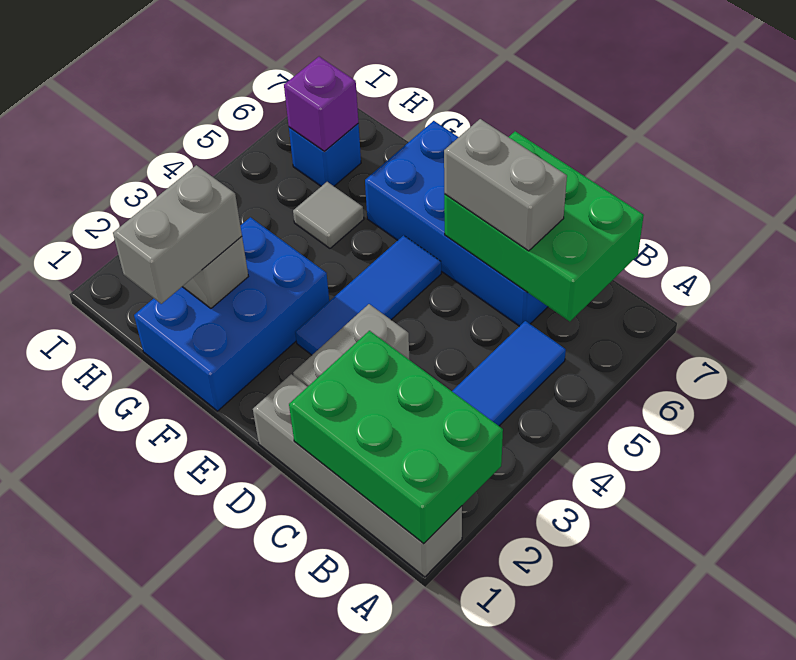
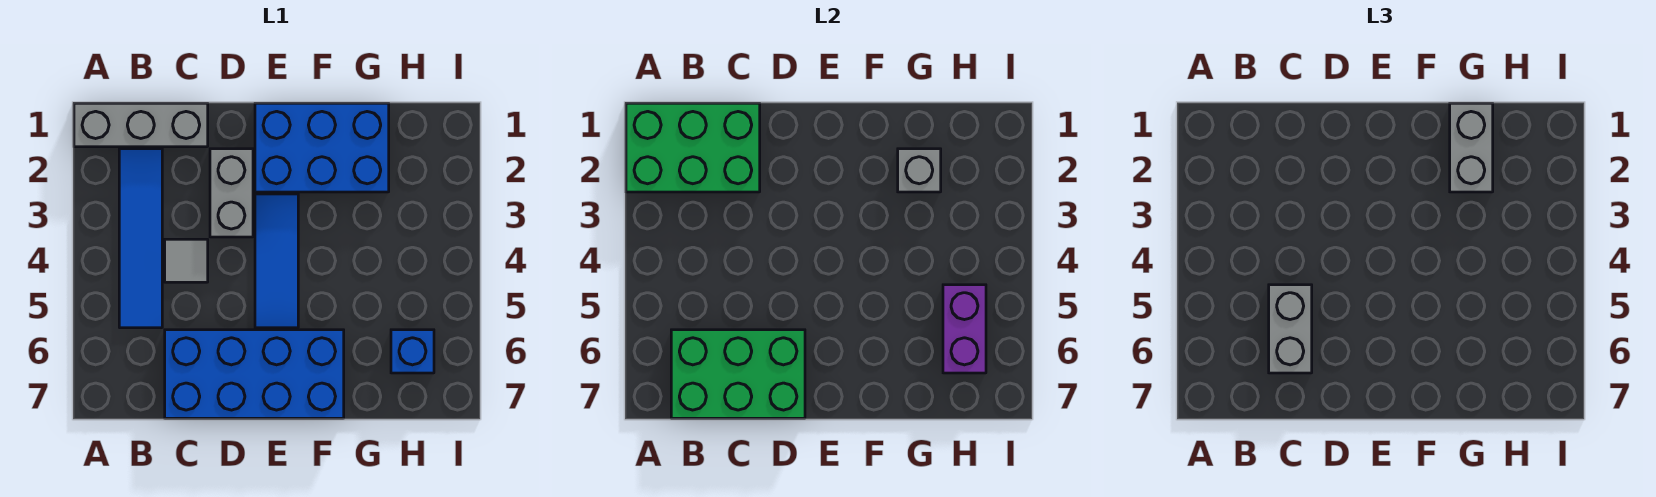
grey 1x4 brick [253,374,462,577] -> grey 1x3 brick [74,103,208,147]
grey 1x2 brick [444,119,567,251] -> grey 1x2 brick turned to [1269,285,1312,373]
blue 2x3 brick [134,217,329,411] -> blue 2x3 brick turned to [255,103,389,192]
grey 1x1 tile [293,182,364,248] -> grey 1x1 tile moved to [165,239,208,282]
purple 1x1 brick [284,57,358,152] -> purple 1x2 brick [943,285,986,373]

